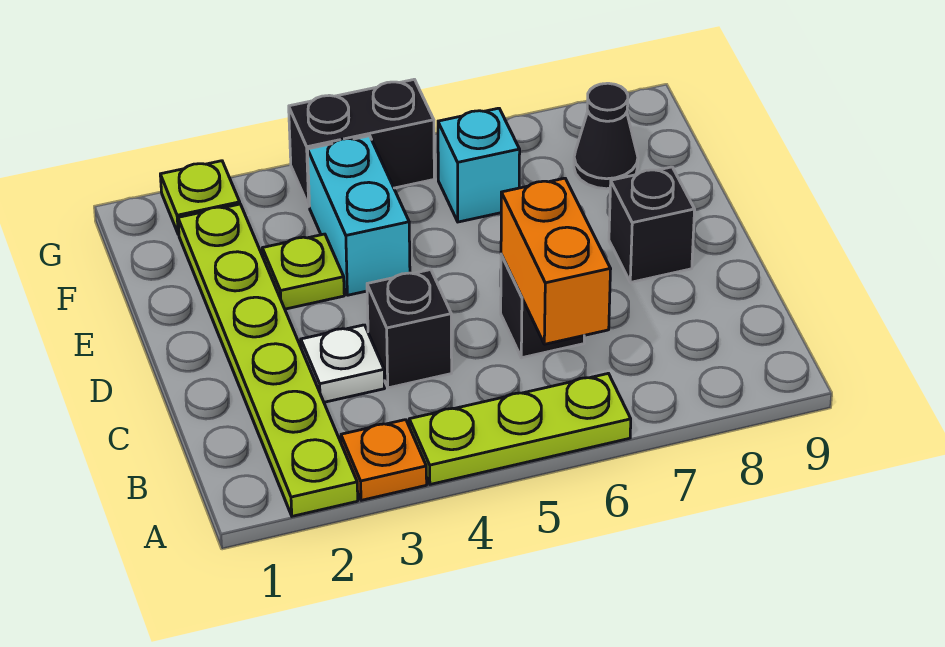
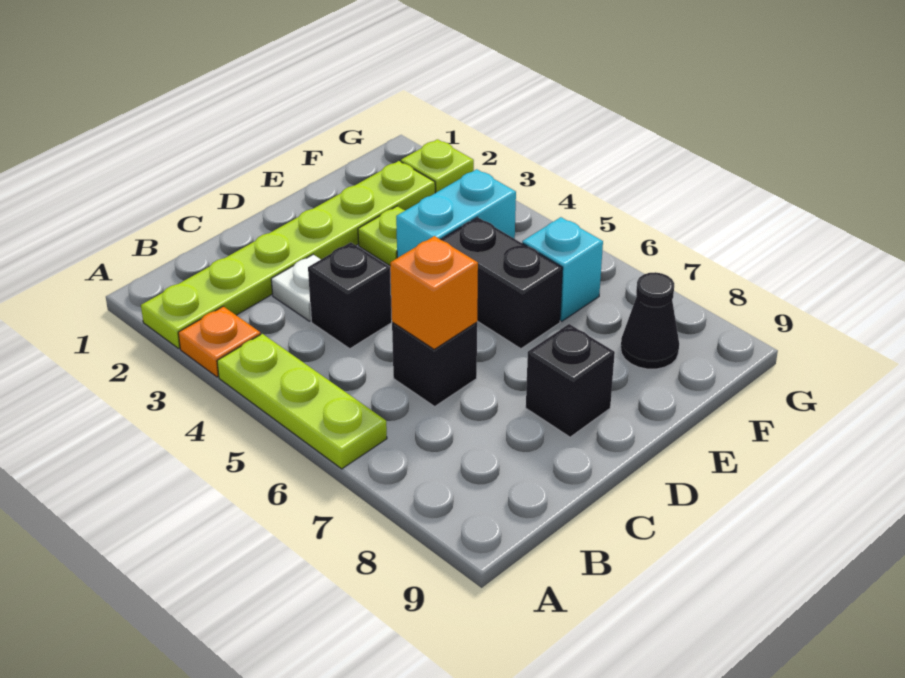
orange 1x2 brick [501,178,611,344] -> orange 1x1 brick [390,236,478,349]
black 1x2 brick [289,79,434,206] -> black 1x2 brick moved to [441,217,563,349]

